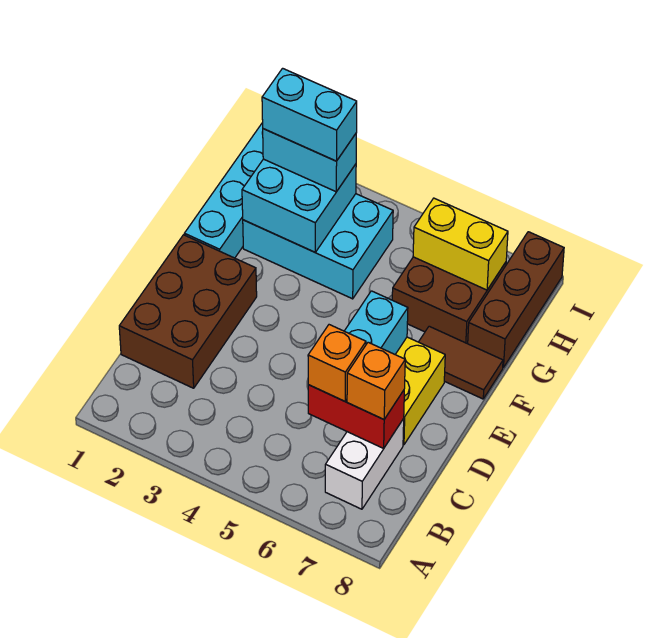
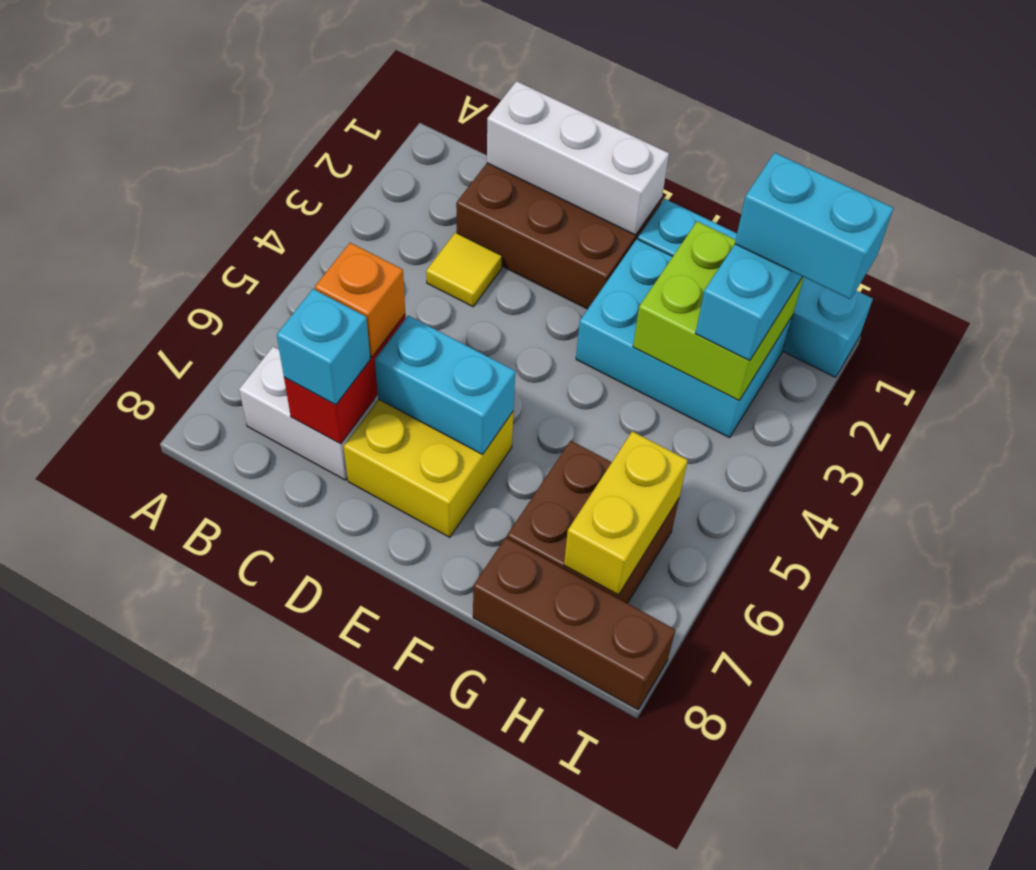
none -> white 1x3 brick [487,81,669,235]
none -> yellow 1x1 tile [426,232,502,307]
orange 1x1 brick [347,342,405,419] -> cyan 1x1 brick [277,289,370,405]
brown 1x2 tile [419,326,503,399] -> none
cyan 2x3 brick [243,194,393,299] -> cyan 2x3 brick turned to [576,239,792,438]
cyan 2x2 brick [242,159,356,252] -> lime 2x2 brick [633,221,804,401]
cyan 1x2 brick [262,68,357,161] -> cyan 1x2 brick turned to [735,153,893,299]

